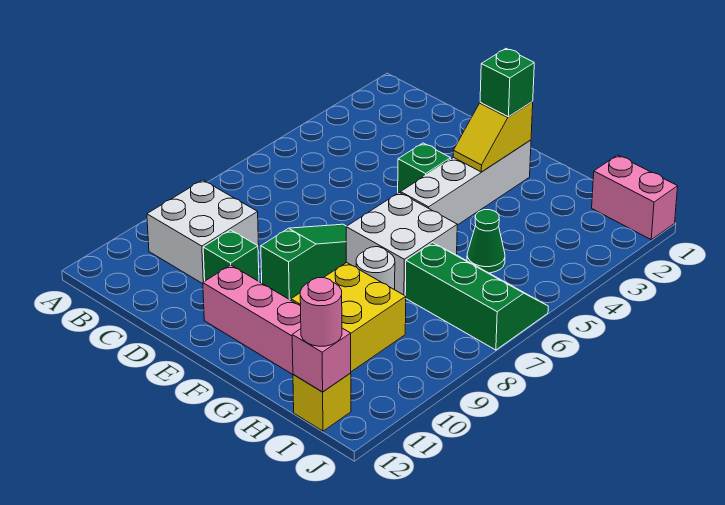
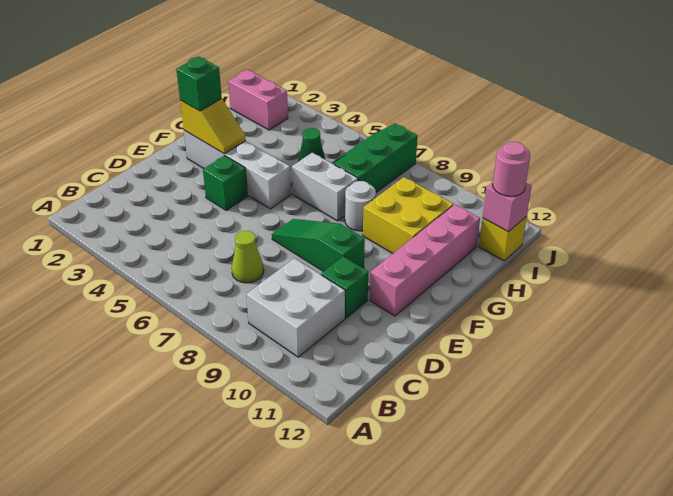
none -> lime 1x1 cone [232,231,264,283]
white 2x2 brick [346,193,457,296] -> white 1x2 brick [292,153,358,221]
pink 1x2 brick [592,155,678,239] -> pink 1x2 brick turned to [228,70,288,130]

